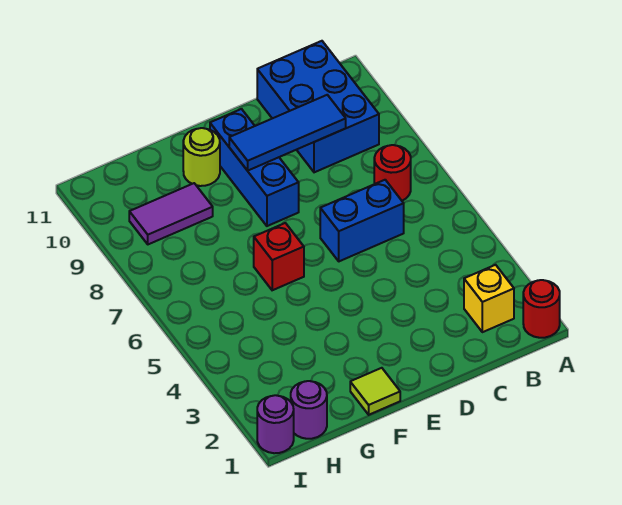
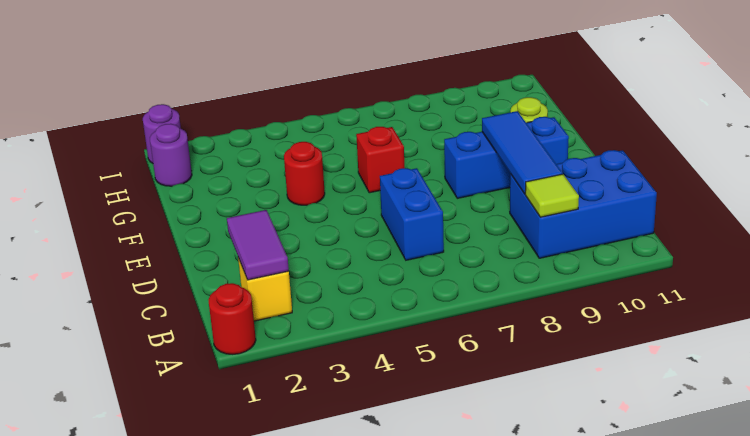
red 1x1 round brick [374,145,411,201] -> red 1x1 round brick moved to [284,142,325,205]
lime 1x1 tile [350,368,400,415] -> lime 1x1 tile moved to [525,174,579,217]
purple 1x2 tile [129,183,213,244] -> purple 1x2 tile moved to [227,210,289,280]

